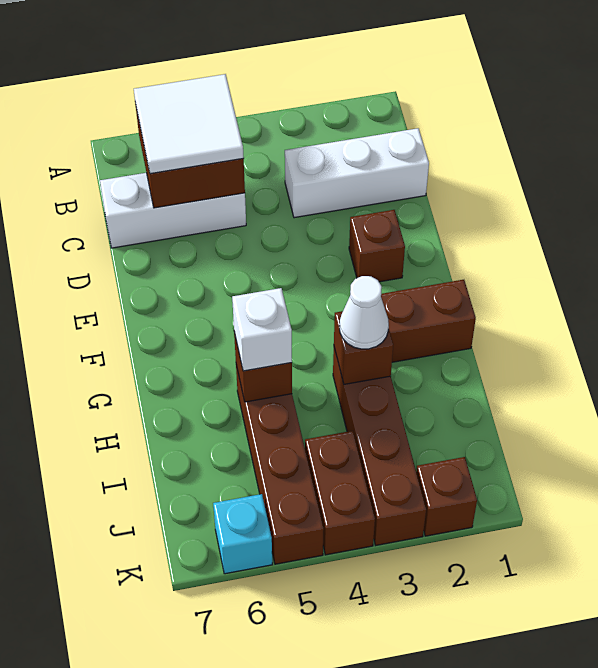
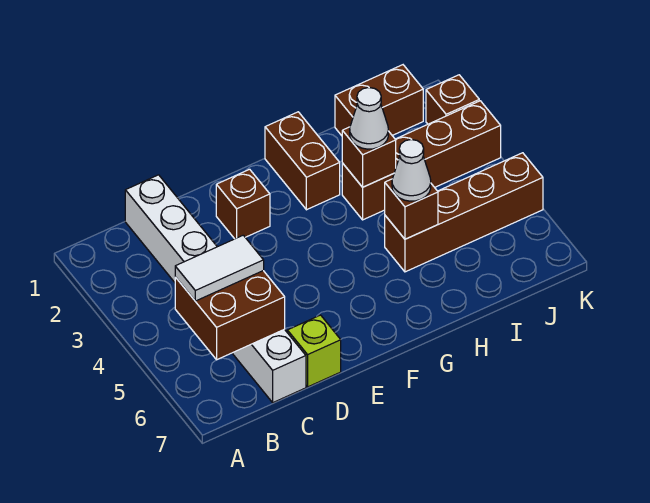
white 2x2 tile [134,74,244,174] -> white 1x2 tile [175,235,264,301]
none -> lime 1x1 brick [287,315,341,387]
white 1x1 brick [232,288,292,371] -> white 1x1 cone [392,139,431,201]
brown 1x2 brick [305,431,375,555] -> brown 1x2 brick moved to [335,65,423,136]
cyan 1x1 brick [213,494,272,574] -> none

